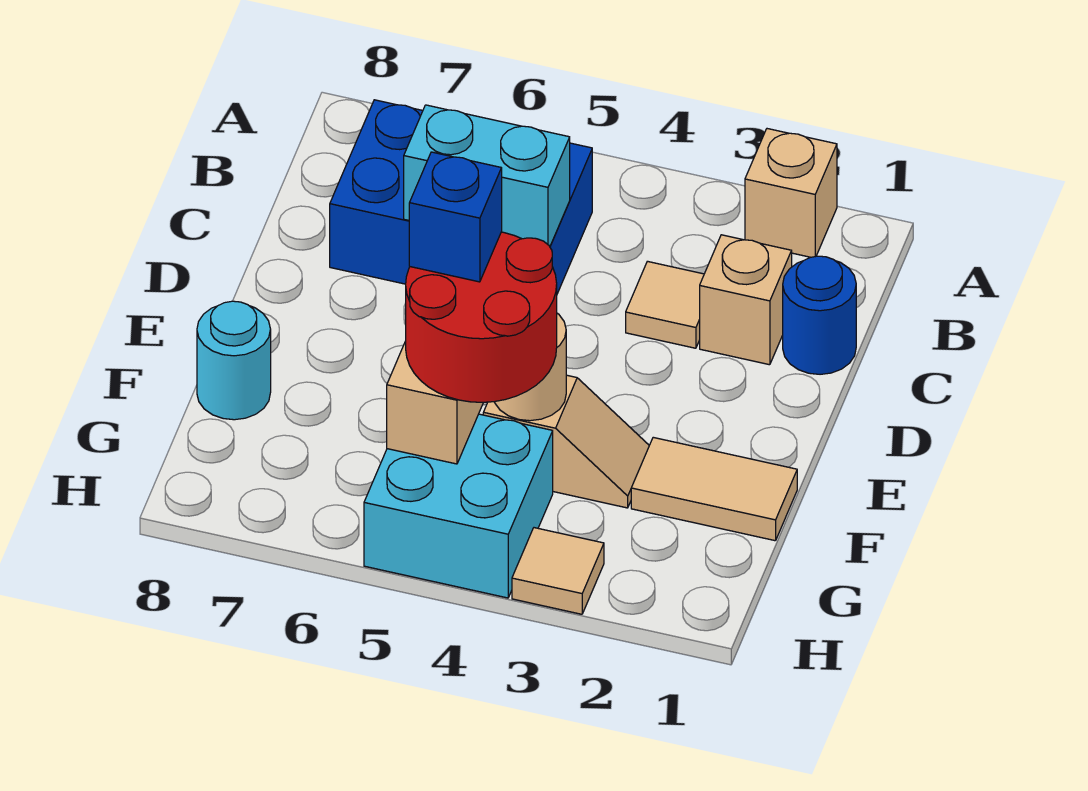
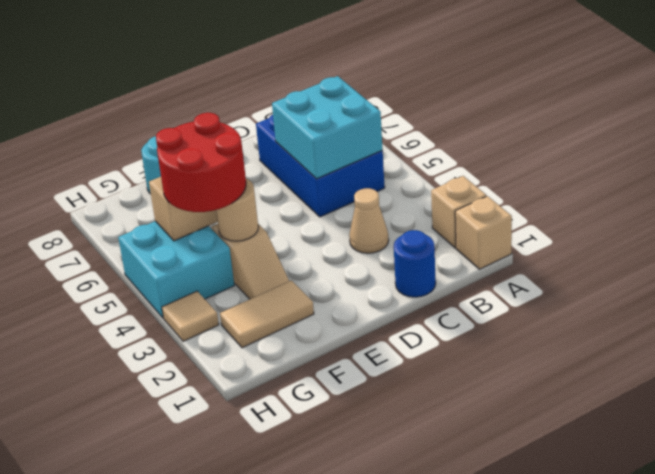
tan 1x1 brick [700,235,792,365] -> tan 1x1 brick moved to [455,196,512,269]
tan 1x1 tile [626,261,704,348] -> tan 1x1 cone [349,188,389,253]
cyan 1x2 brick [404,105,570,246] -> cyan 2x2 brick [272,76,383,179]
tan 1x2 tile [631,437,797,541] -> tan 1x2 tile turned to [220,280,314,348]
blue 1x1 brick [409,152,502,282] -> none

